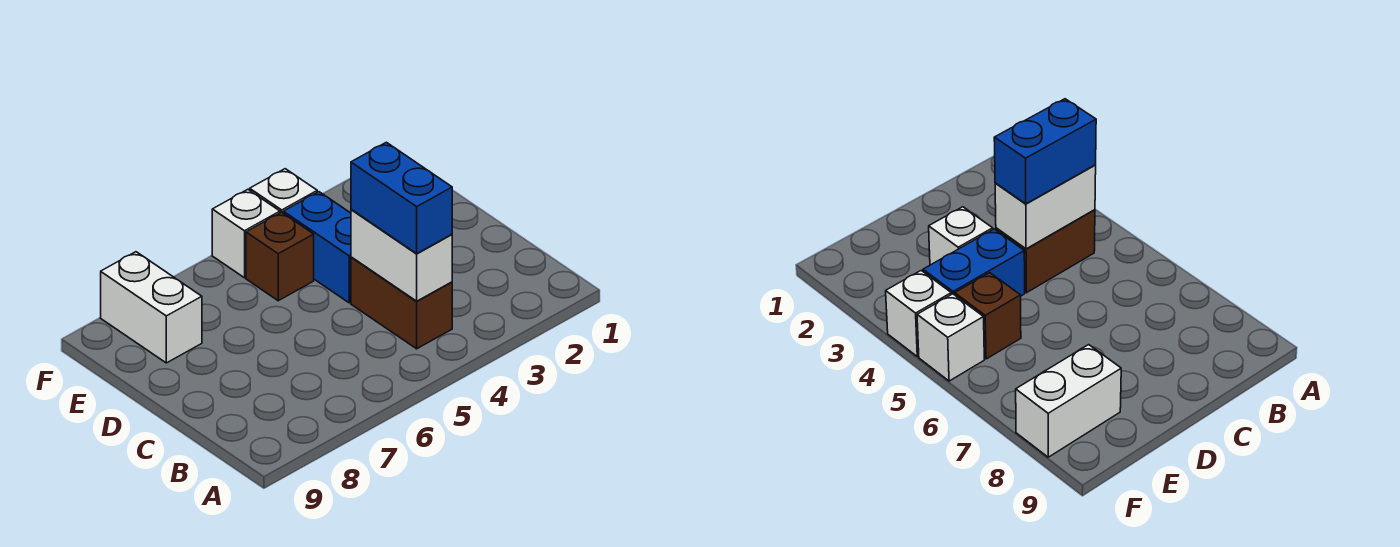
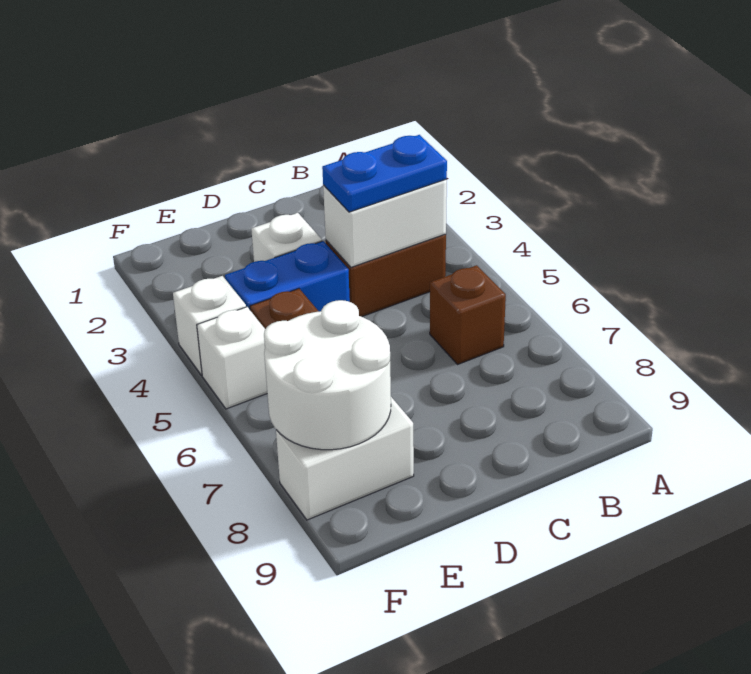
blue 1x2 brick [351,142,452,253] -> blue 1x2 plate [322,135,447,212]
none -> brown 1x1 brick [430,265,506,364]
none -> white 2x2 round brick [264,300,391,450]

